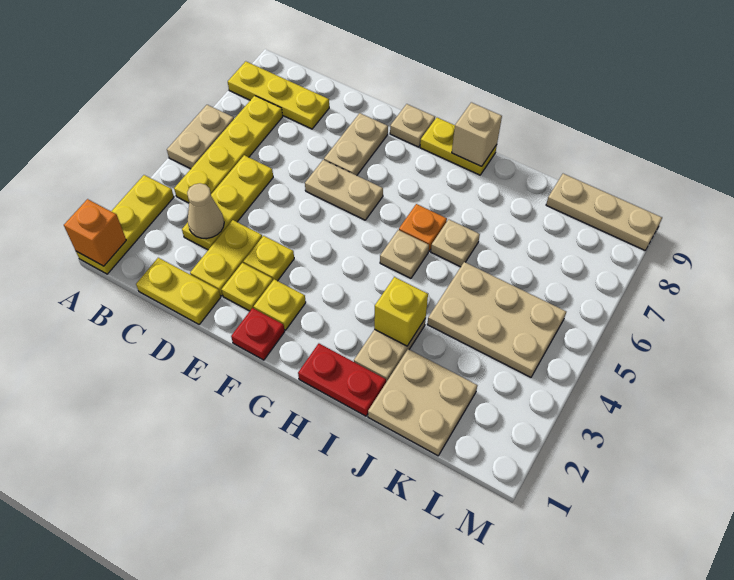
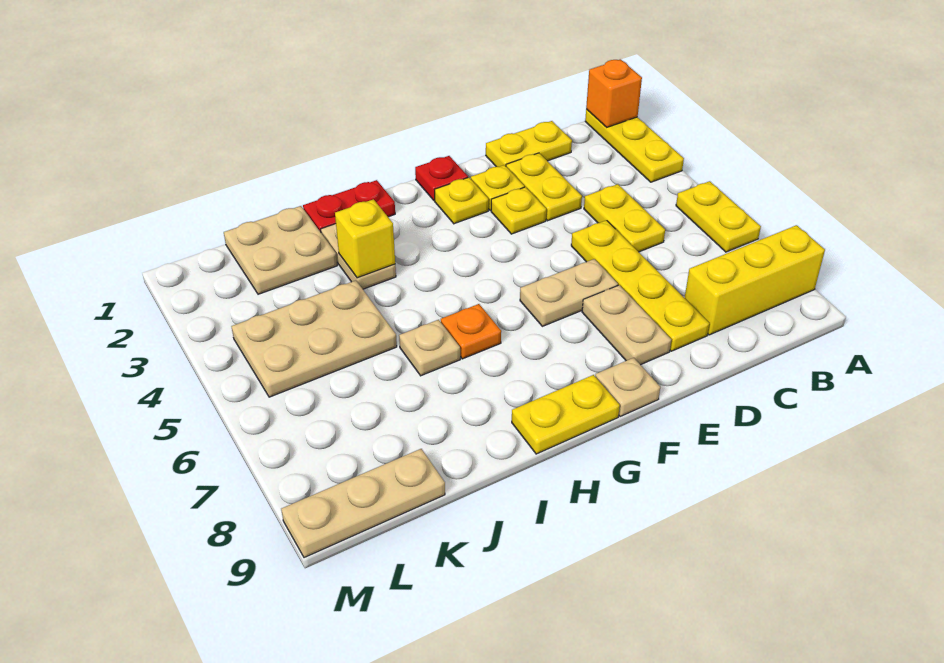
tan 1x2 plate [167,105,234,169] -> yellow 1x2 plate [676,181,761,252]
yellow 1x3 plate [228,61,329,129] -> yellow 1x3 brick [685,225,825,335]
yellow 1x4 plate [174,96,283,203] -> yellow 1x4 plate moved to [571,220,709,351]
yellow 1x3 plate [182,155,273,250] -> yellow 1x2 plate [584,184,665,252]
tan 1x1 cone [187,183,224,239] -> none
tan 1x1 plate [380,230,429,278] -> none
tan 1x1 brick [452,102,502,166] -> none

